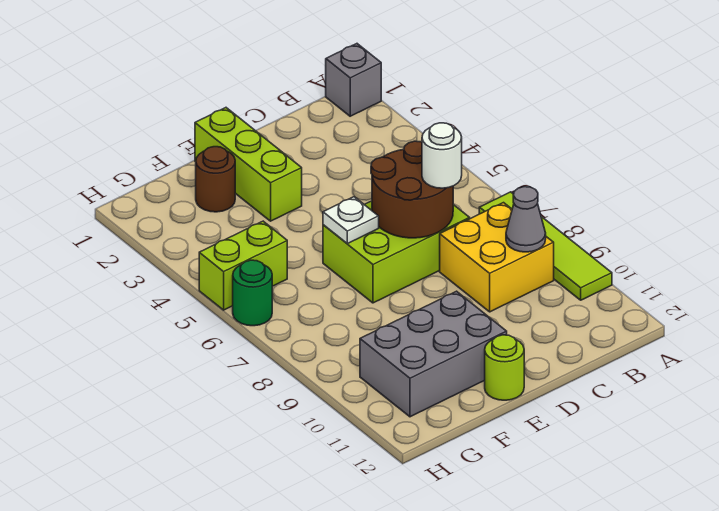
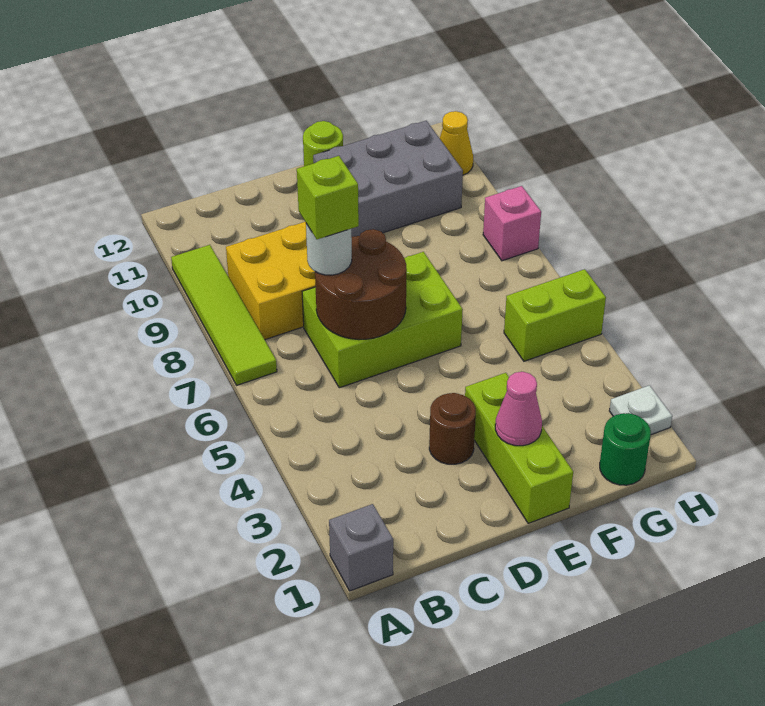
grey 1x1 cone [506,187,546,252] -> none
none -> lime 1x1 brick [297,156,359,239]
none -> pink 1x1 cone [495,372,542,446]
white 1x1 plate [323,197,379,244] -> white 1x1 plate moved to [609,385,672,435]
brown 1x1 round brick [196,147,235,212] -> brown 1x1 round brick moved to [429,393,476,464]
green 1x1 round brick [233,260,272,326] -> green 1x1 round brick moved to [600,413,651,485]
none -> pink 1x1 brick [483,186,541,261]
none -> yellow 1x1 cone [440,111,473,175]

